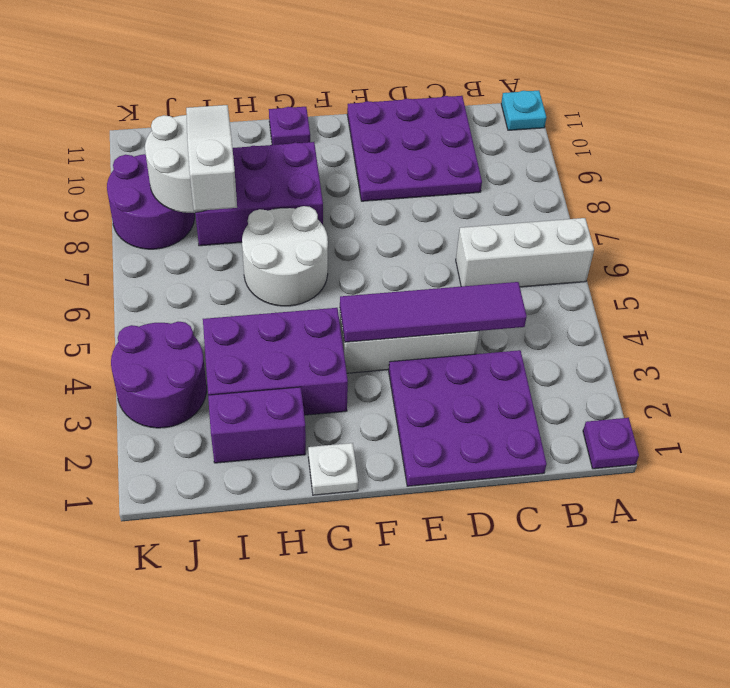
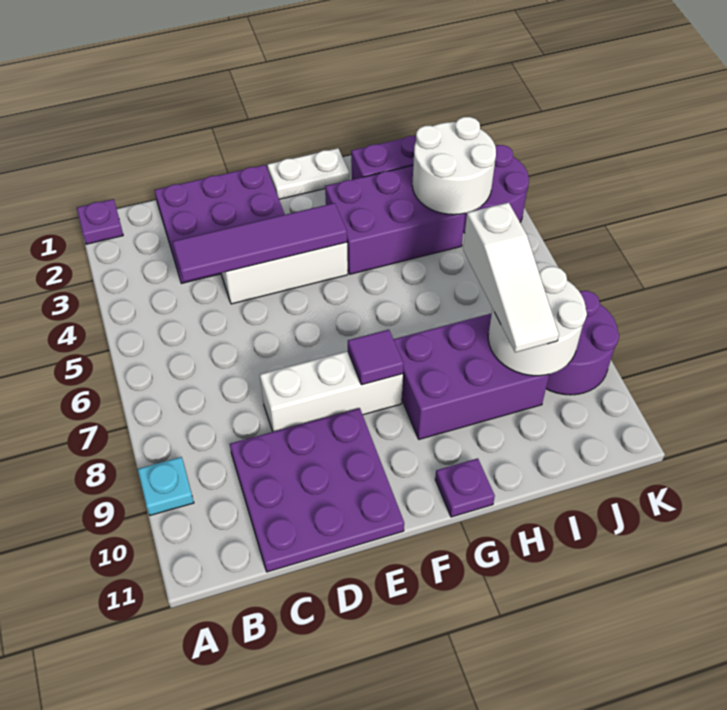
white 1x3 brick [456,218,594,287] -> white 1x3 brick moved to [260,351,403,432]
cyan 1x1 plate [501,90,546,130] -> cyan 1x1 plate moved to [138,457,194,515]
none -> purple 1x1 tile [348,330,404,385]
white 1x1 plate [308,443,358,495] -> white 1x2 plate [267,148,349,199]
white 2x2 round brick [242,206,328,306] -> white 2x2 round brick moved to [412,117,496,215]

